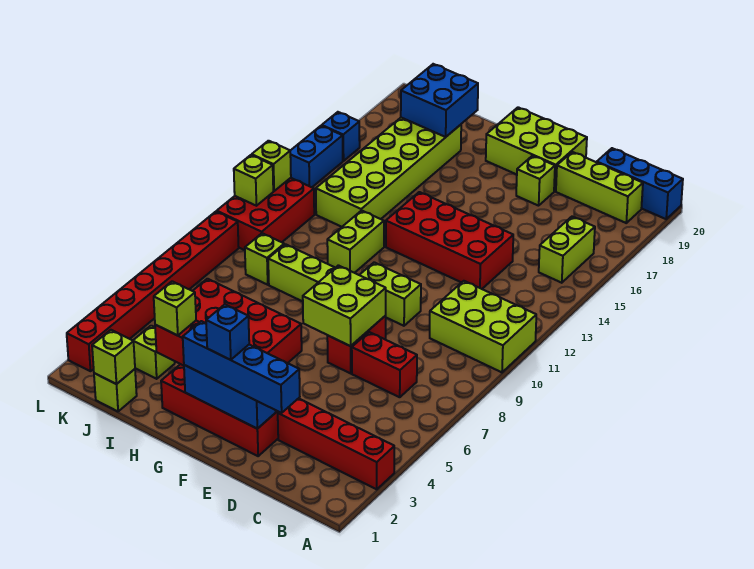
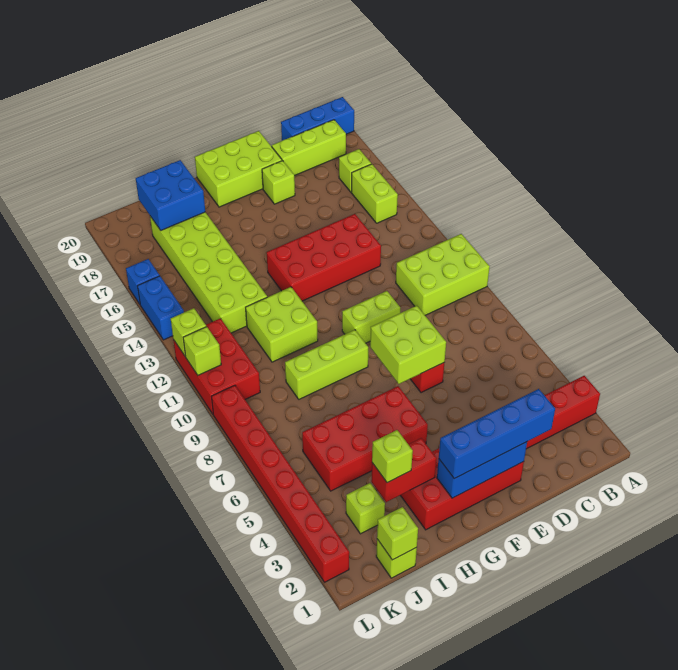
red 1x2 brick [352,332,417,397] -> none
blue 1x1 brick [206,304,249,360] -> none
lime 1x2 brick [327,210,384,273] -> lime 2x2 brick [246,287,318,362]
lime 1x1 brick [245,233,284,285] -> lime 1x1 brick moved to [339,149,371,192]

